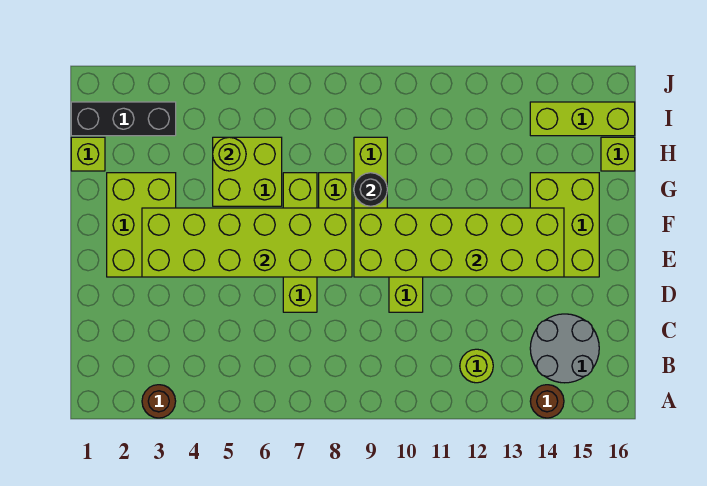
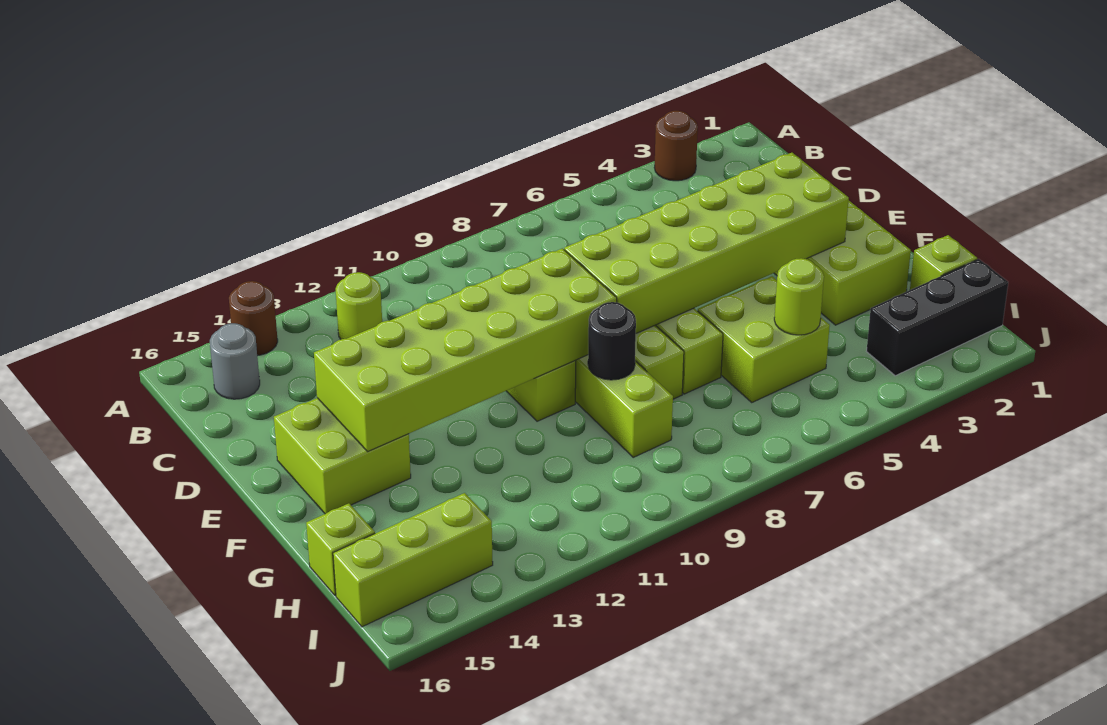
grey 2x2 round brick [530,314,599,383] -> grey 1x1 round brick [210,323,260,399]
lime 2x3 brick [530,173,599,277] -> lime 2x2 brick [274,398,411,514]

